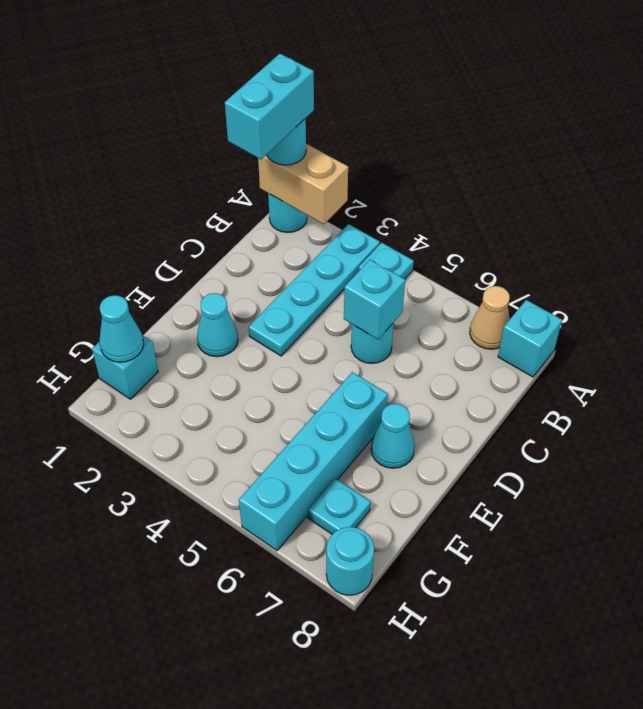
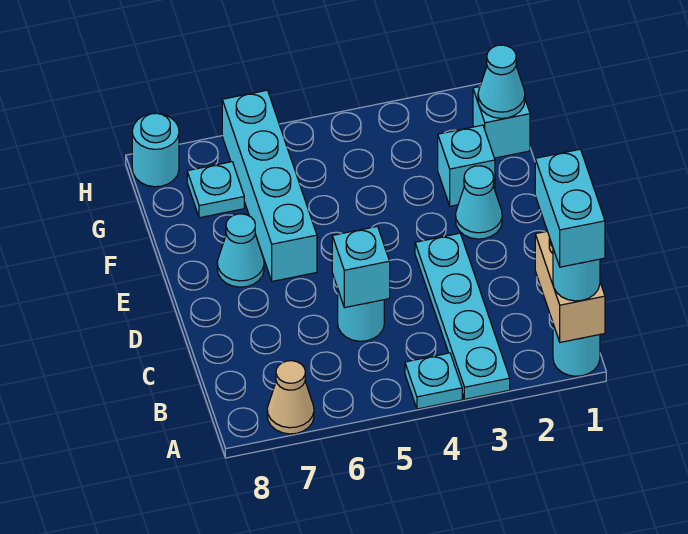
tan 1x2 brick [258,144,348,224] -> tan 1x2 brick turned to [535,231,605,342]
cyan 1x1 brick [498,300,562,377] -> cyan 1x1 brick moved to [438,125,495,206]

